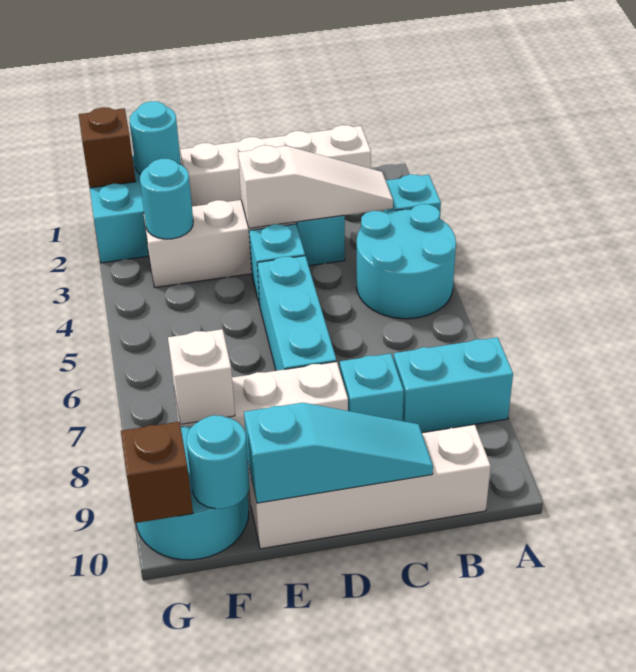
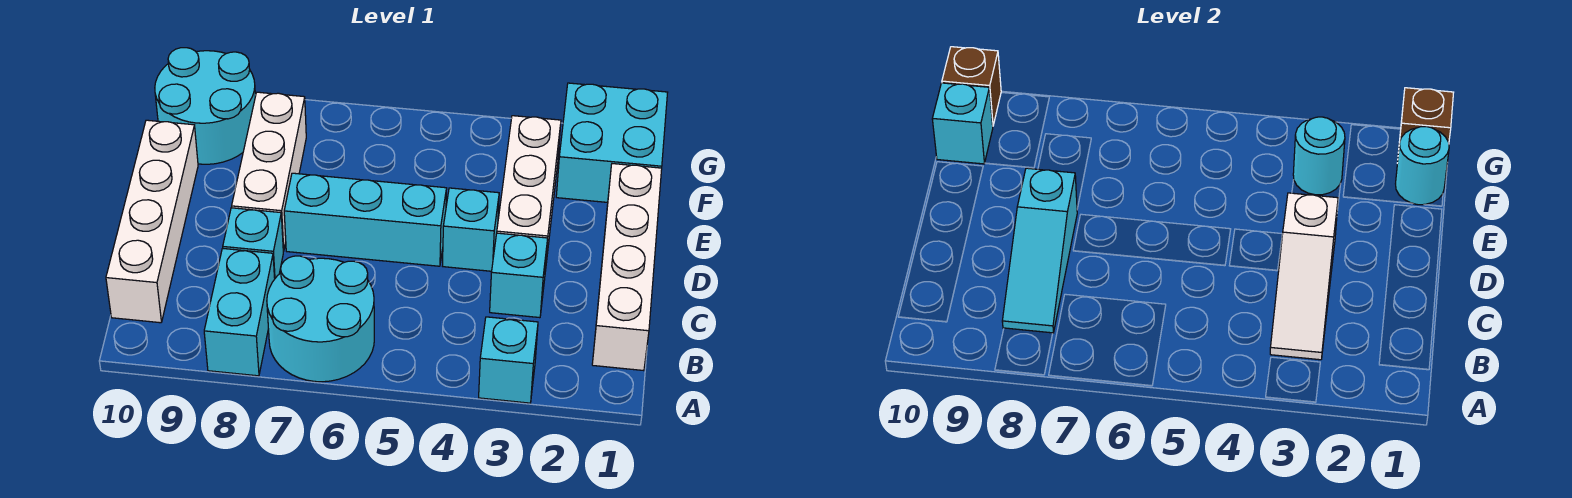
cyan 2x2 round brick [357,204,456,319] -> cyan 2x2 round brick moved to [267,256,374,382]
cyan 1x3 slope [244,403,433,503] -> cyan 1x3 slope moved to [1002,168,1077,333]
white 1x1 brick [168,329,235,424] -> none
cyan 1x1 round brick [186,415,249,509] -> cyan 1x1 brick [932,83,993,164]

